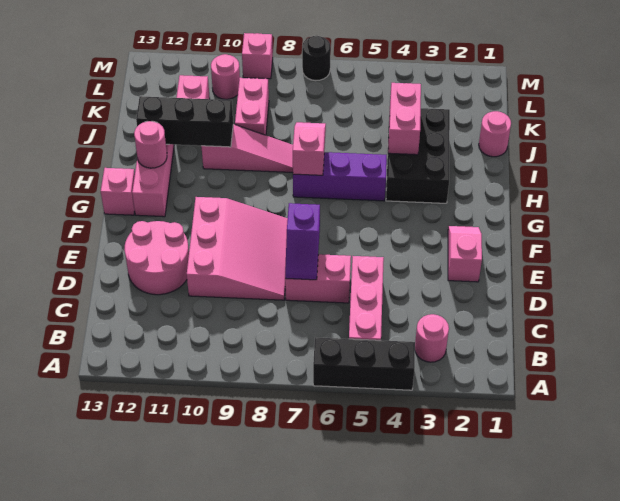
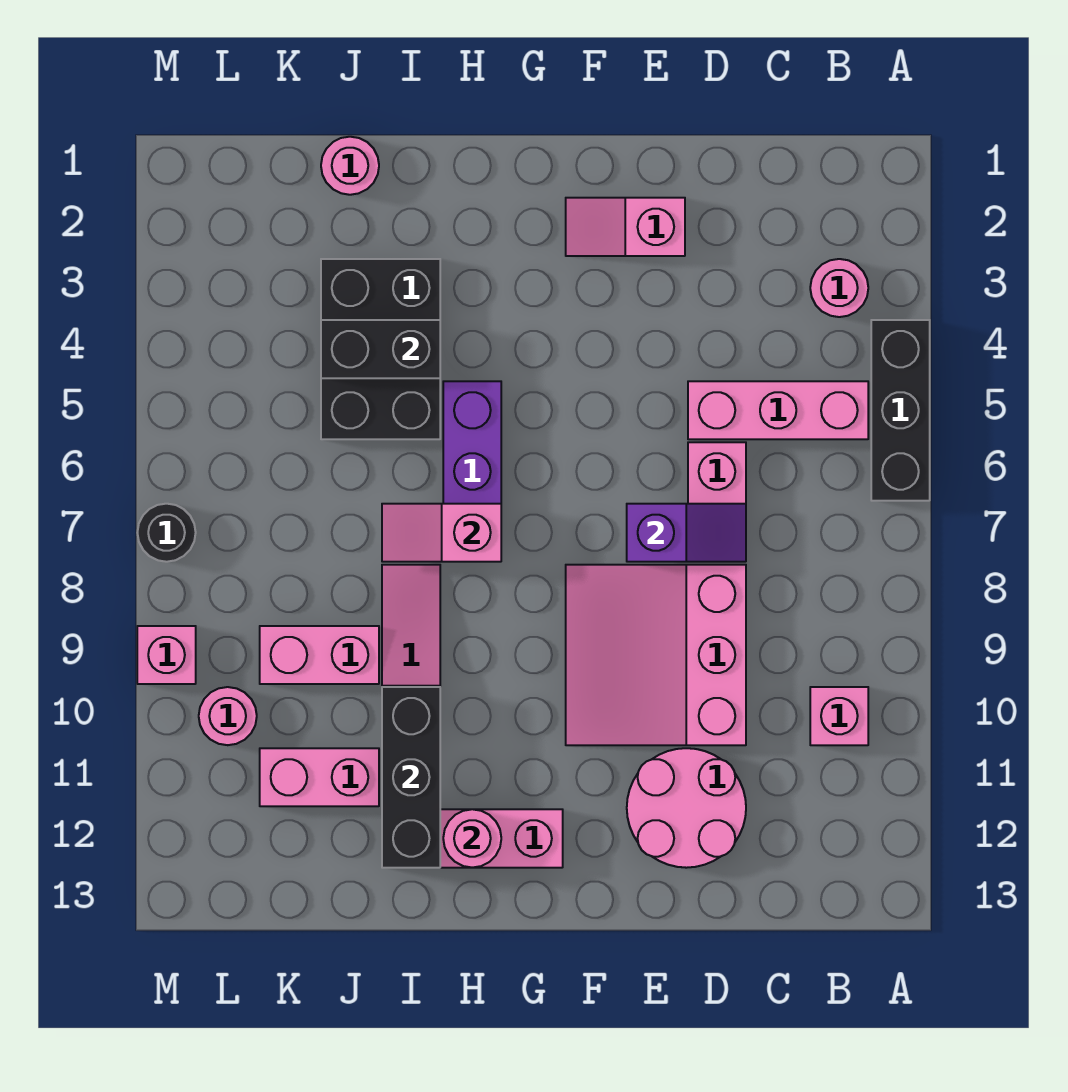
pink 3x3 slope [187,197,288,300] -> pink 3x3 slope turned to [566,565,746,745]
pink 1x1 brick [101,168,135,215] -> pink 1x1 brick moved to [810,687,868,745]
black 2x3 brick [386,108,450,203] -> black 2x3 brick turned to [321,259,440,439]
pink 1x2 brick [388,83,421,155] -> black 1x2 brick [321,320,440,378]

